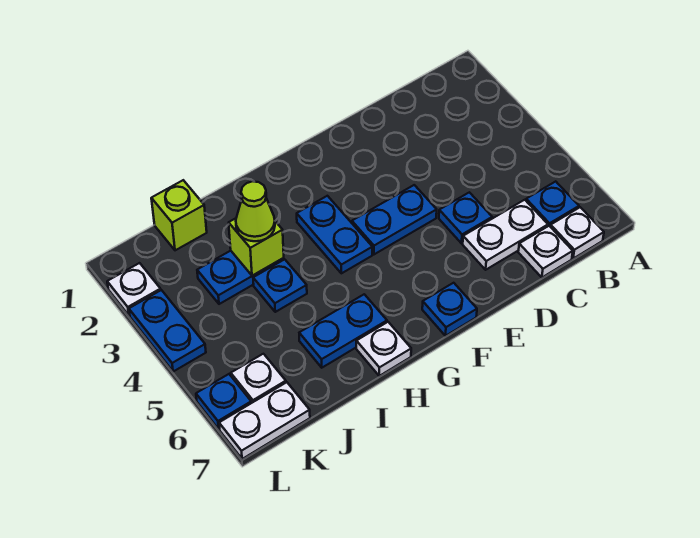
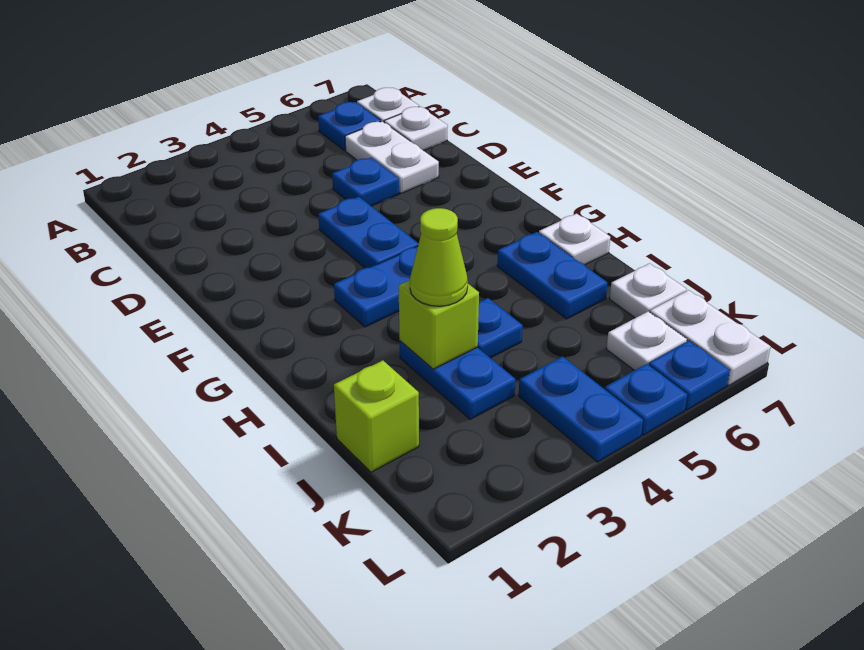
blue 1x1 plate [422,283,477,336] -> blue 1x1 plate moved to [605,364,687,435]
white 1x1 plate [107,263,161,316] -> white 1x1 plate moved to [610,263,687,318]
blue 1x2 plate [129,290,206,372] -> blue 1x2 plate turned to [519,357,643,462]

